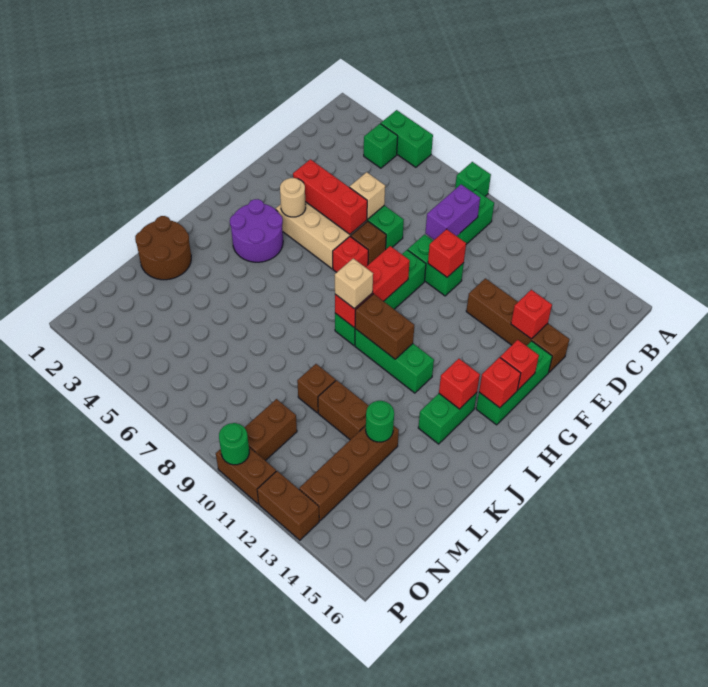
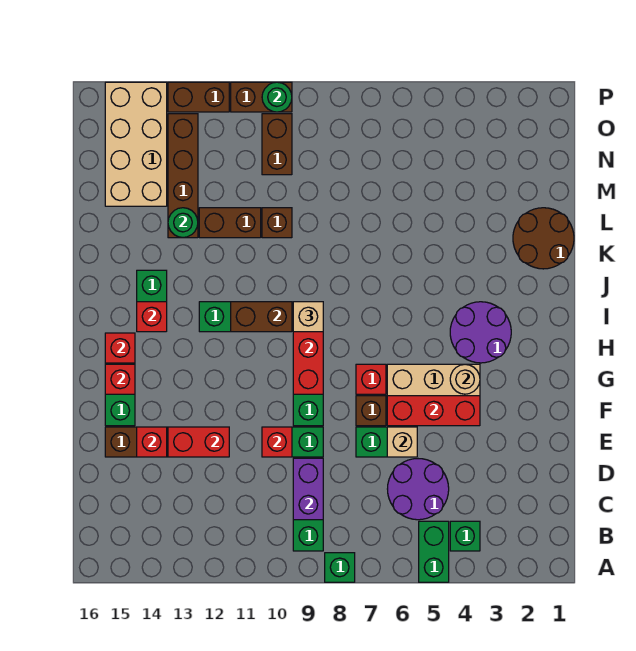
green 1x2 brick [381,110,433,167] -> green 1x2 brick turned to [419,521,449,582]
none -> purple 2x2 round brick [388,459,449,520]
none -> red 1x2 brick [168,427,229,457]
none -> tan 2x4 brick [105,82,167,206]

